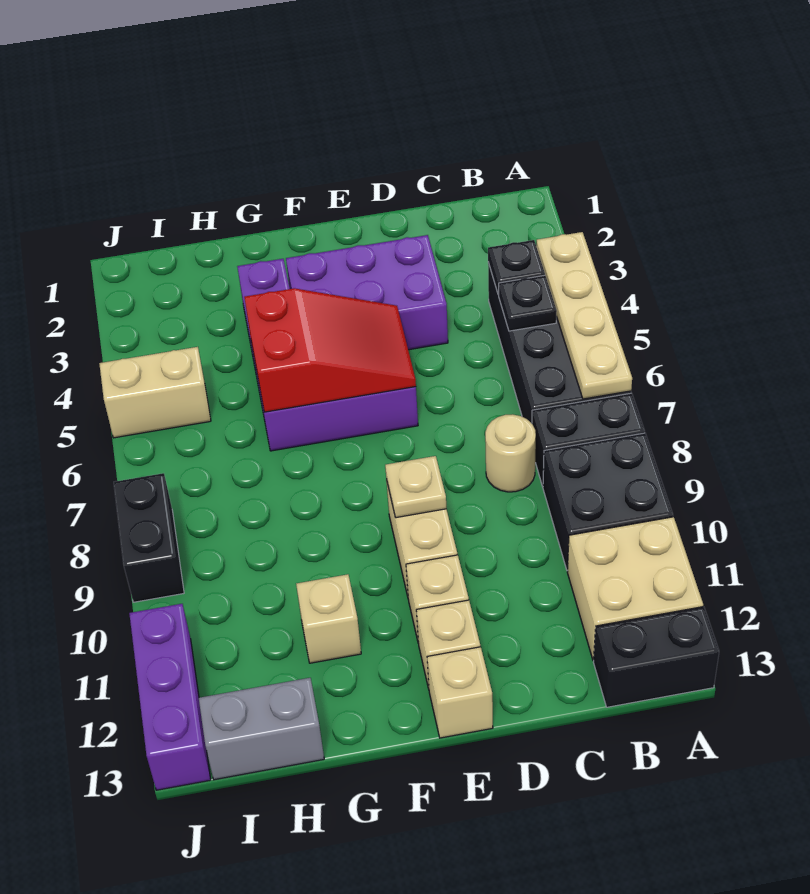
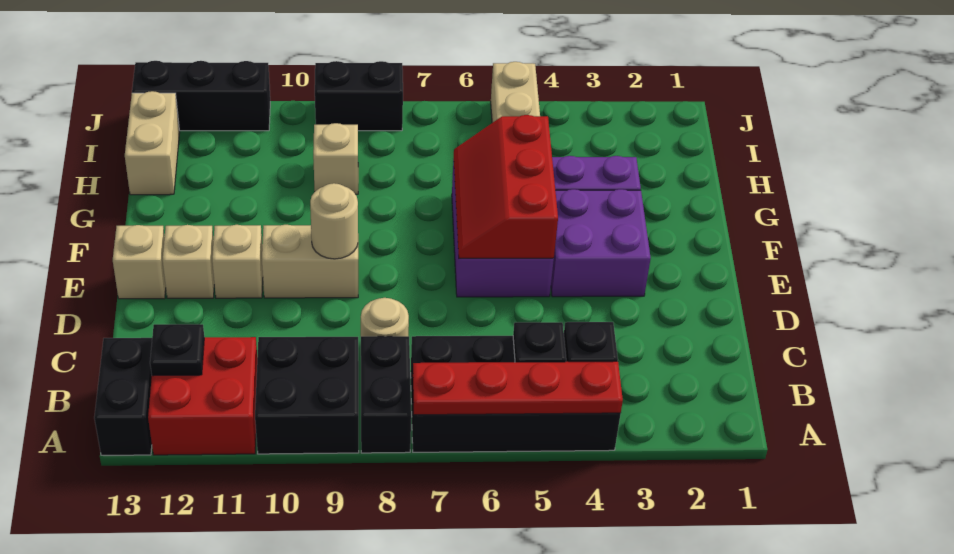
tan 1x4 plate [536,232,632,399] -> red 1x4 plate [413,361,623,415]
tan 2x2 brick [567,517,703,660] -> red 2x2 brick [148,337,257,455]
none -> black 1x1 plate [150,324,204,376]
purple 2x3 brick [286,235,448,350] -> purple 2x2 brick [551,189,651,297]
red 2x3 slope [244,288,416,412] -> red 2x3 slope turned to [454,115,558,258]
tan 1x1 plate [385,456,446,518] -> tan 1x1 round brick [310,183,358,259]
tan 1x1 brick [296,574,361,663] -> tan 1x1 brick moved to [313,123,358,194]
grey 1x2 brick [199,678,324,780] -> tan 1x2 brick [125,91,180,195]
purple 1x3 brick [129,604,211,790] -> black 1x3 brick [132,61,270,131]

